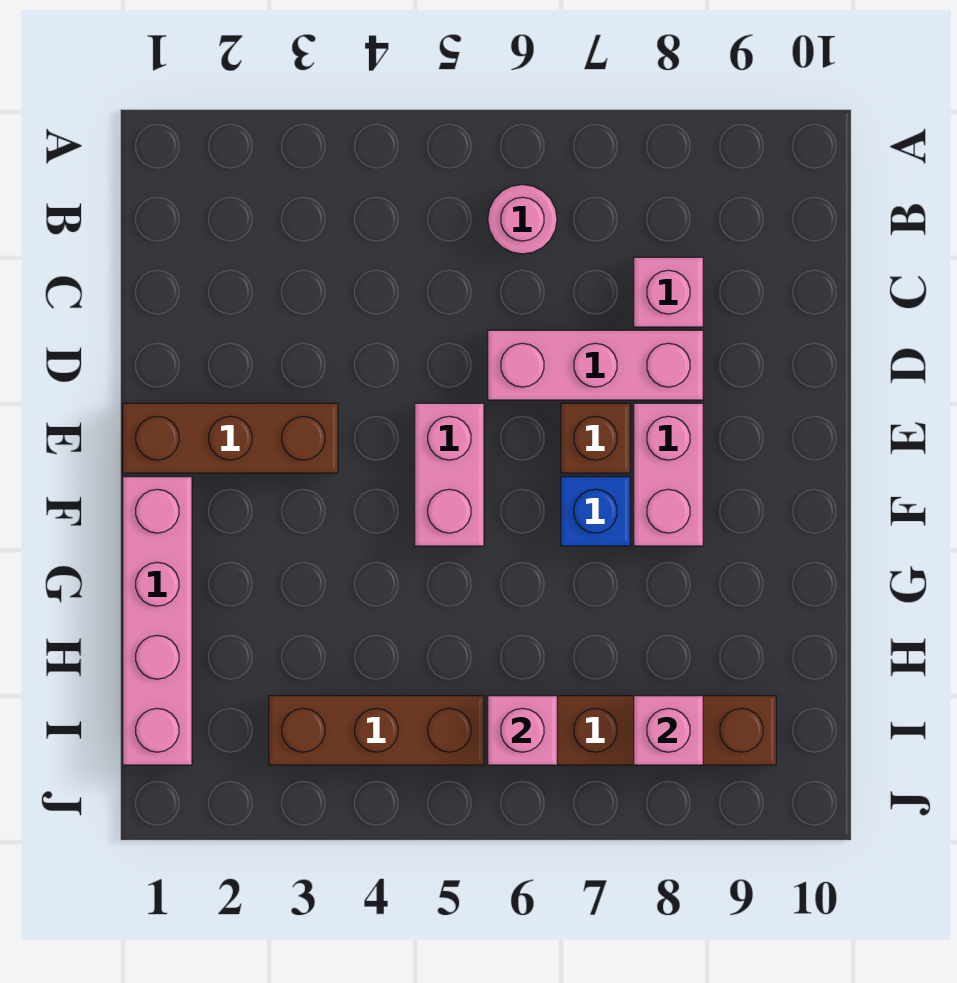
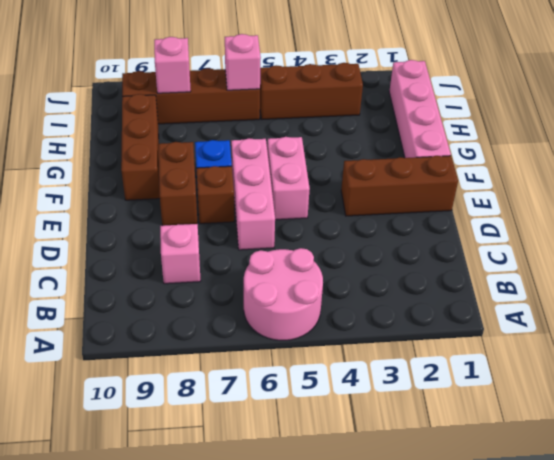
pink 1x1 round brick [488,184,557,254] -> pink 2x2 round brick [244,248,323,340]
pink 1x3 brick [488,330,703,400] -> pink 1x3 brick turned to [231,138,275,250]
pink 1x2 brick [634,403,703,546] -> brown 1x2 brick [158,142,198,226]
none -> brown 1x3 brick [121,94,160,200]

